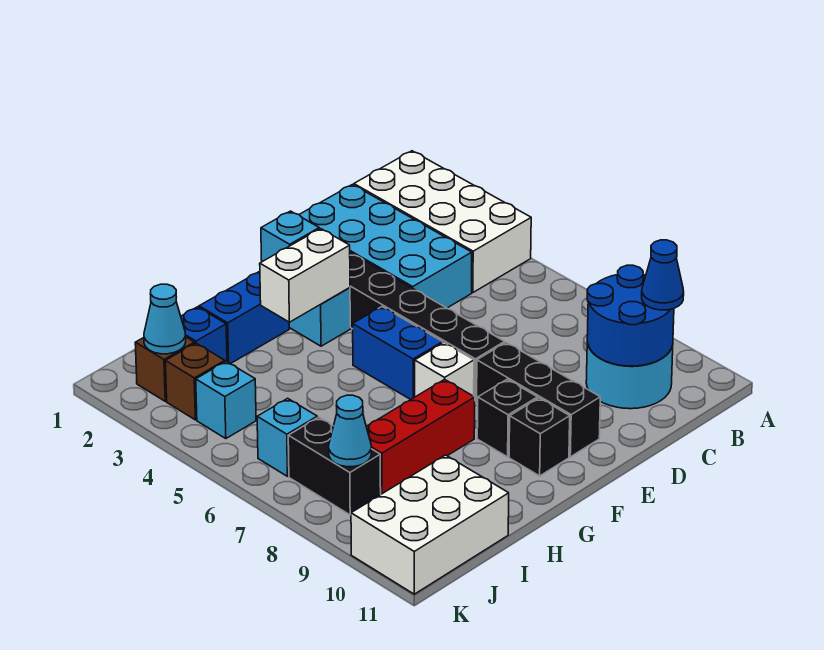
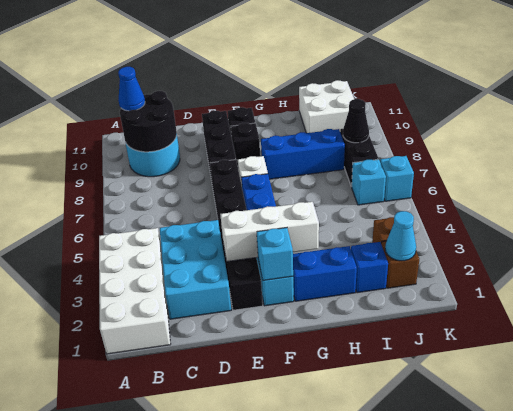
blue 2x2 round brick [587,265,674,366] -> black 2x2 round brick [120,91,177,152]
cyan 2x4 brick [299,185,472,308] -> cyan 2x3 brick [160,220,231,319]
white 1x2 brick [260,229,350,322] -> white 1x3 brick [220,202,319,261]
red 1x3 brick [366,379,475,494] -> blue 1x3 brick [261,129,345,179]
white 2x3 brick [351,455,509,594] -> white 2x2 brick [299,80,354,133]
cyan 1x1 brick [196,361,256,439] -> cyan 1x1 brick moved to [380,156,414,201]
cyan 1x1 cone [329,395,371,467] -> black 1x1 cone [343,99,369,143]

